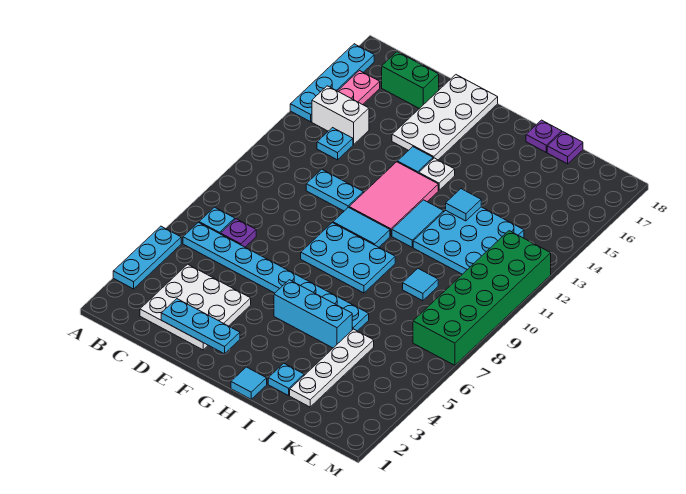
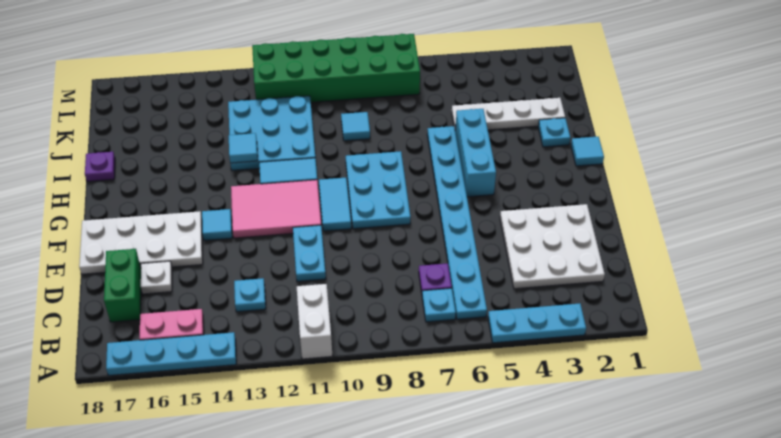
white 1x2 brick [312,86,369,145] -> white 1x2 brick moved to [297,284,332,359]
cyan 1x3 plate [161,299,240,354] -> none
white 1x1 plate [419,158,455,190] -> white 1x1 plate moved to [141,261,172,294]
purple 1x1 plate [547,132,583,164] -> none

